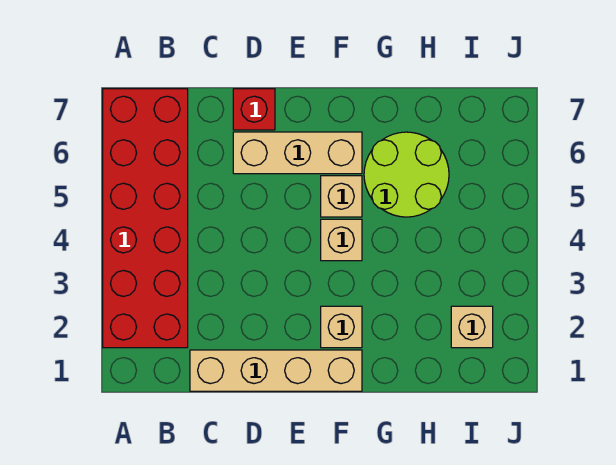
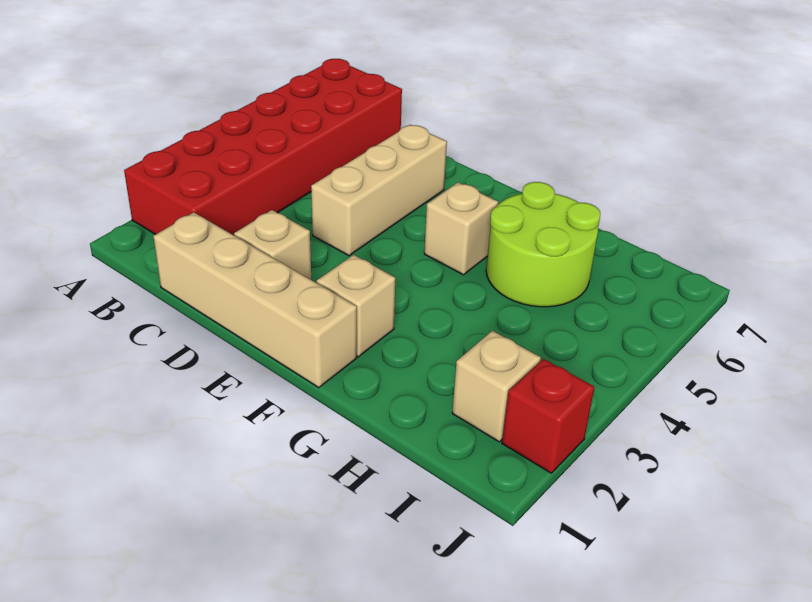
tan 1x3 brick [233,132,362,174] -> tan 1x3 brick turned to [311,125,447,256]
red 1x1 brick [233,89,275,130] -> red 1x1 brick moved to [502,359,595,473]
tan 1x1 brick [321,219,362,261] -> tan 1x1 brick moved to [234,210,311,280]

